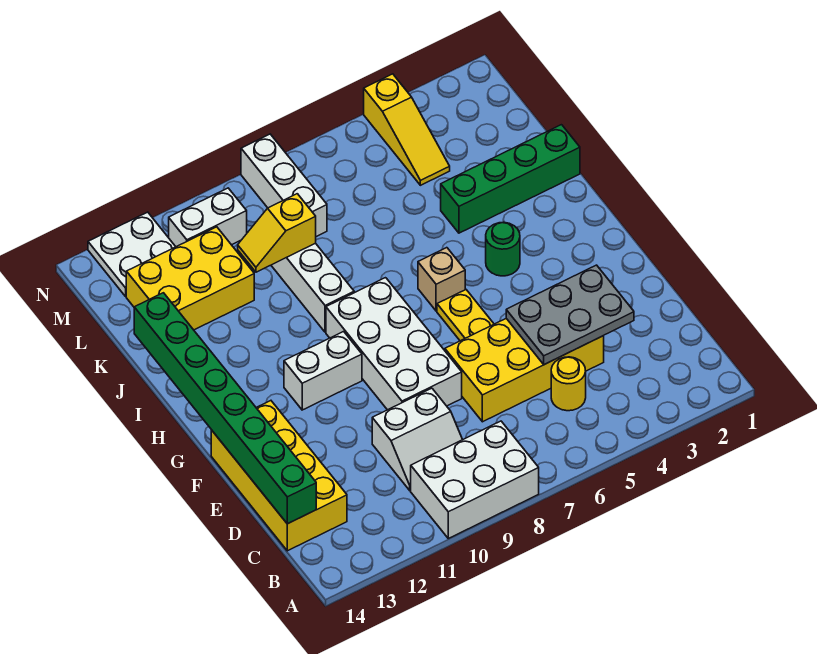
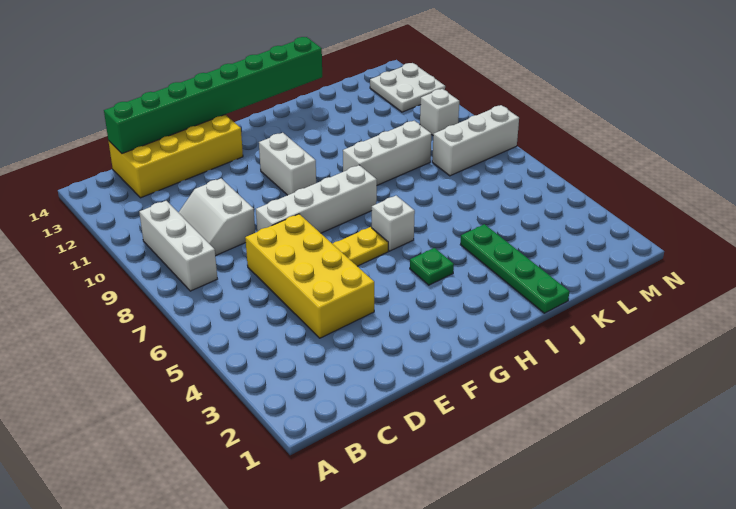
white 2x3 brick [411,421,539,538] -> white 1x3 brick [139,201,217,291]
yellow 1x1 round brick [551,357,586,411] -> none
grey 2x3 plate [506,265,634,365] -> none
white 2x4 brick [326,278,462,410] -> white 1x4 brick [256,165,377,233]
green 1x1 round brick [486,222,520,276] -> green 1x1 plate [410,248,454,285]
tan 1x1 brick [418,248,465,311] -> white 1x1 brick [371,196,415,251]
green 1x4 brick [441,125,580,233] -> green 1x4 plate [460,224,569,313]
yellow 1x2 slope [238,194,316,272] -> none
yellow 2x3 brick [126,227,254,330] -> none
yellow 1x3 slope [364,74,450,185] -> none
white 1x2 brick [169,188,247,247] -> white 1x1 brick [420,89,459,135]

